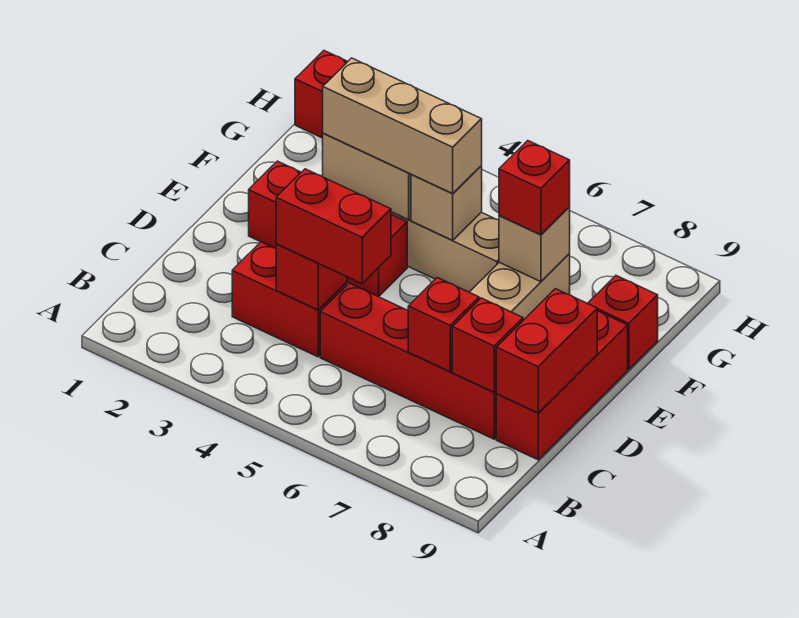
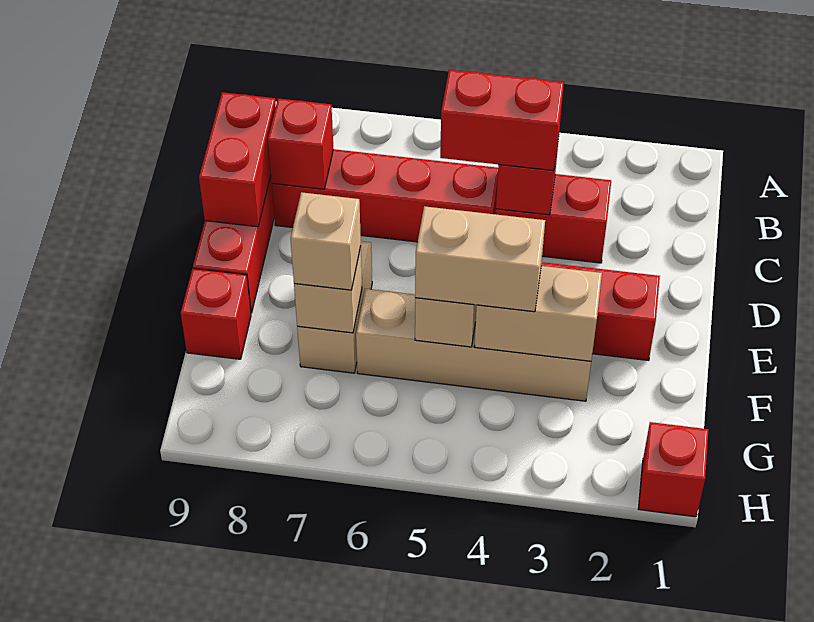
red 1x1 brick [408,278,479,372] -> none
tan 1x3 brick [323,58,482,193] -> tan 1x2 brick [415,206,545,312]
red 1x1 brick [499,141,570,235] -> tan 1x1 brick [291,192,361,290]

